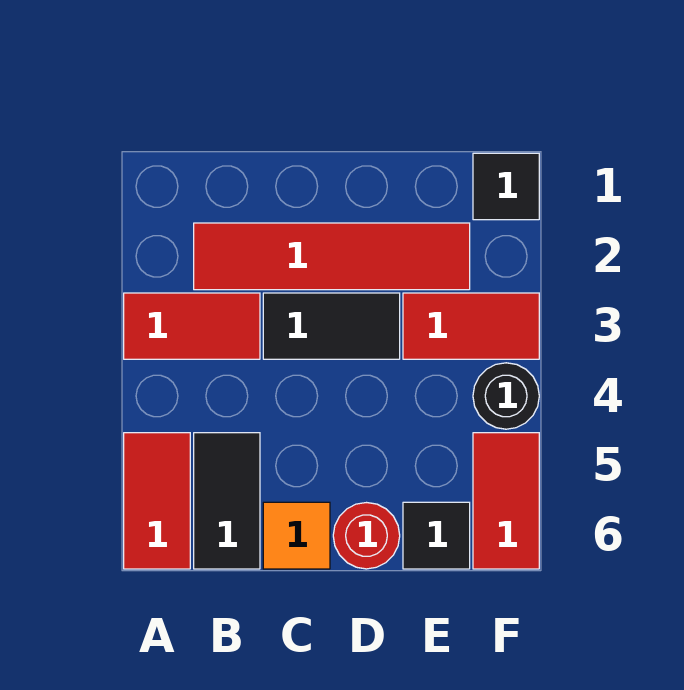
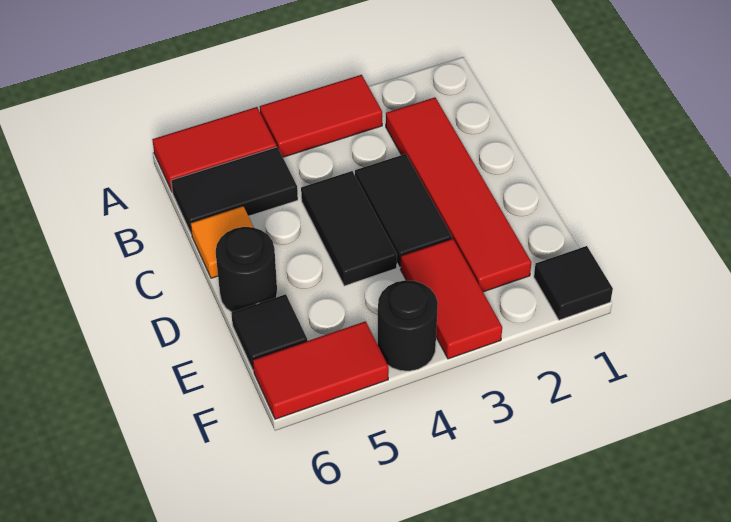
red 1x2 tile [124,293,260,359] -> red 1x2 tile turned to [260,75,382,157]
none -> black 1x2 tile [301,171,397,286]
red 1x1 round brick [333,503,400,569] -> black 1x1 round brick [216,227,277,312]

